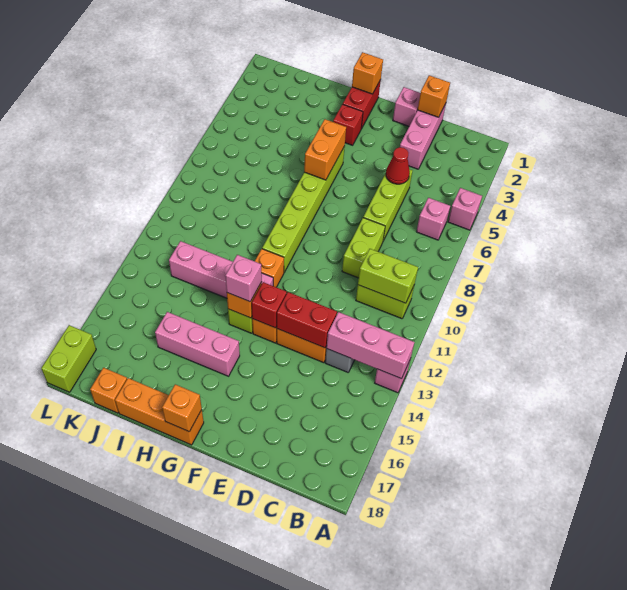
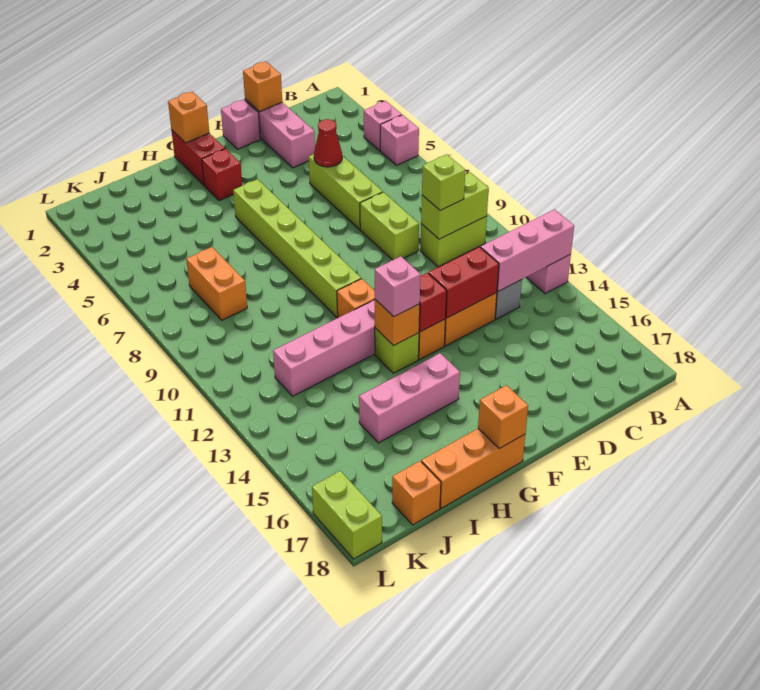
pink 1x1 brick [416,198,450,240] -> pink 1x1 brick moved to [364,101,402,151]
none -> lime 1x1 brick [422,154,465,210]
orange 1x2 brick [304,119,346,180] -> orange 1x2 brick moved to [186,247,247,320]

